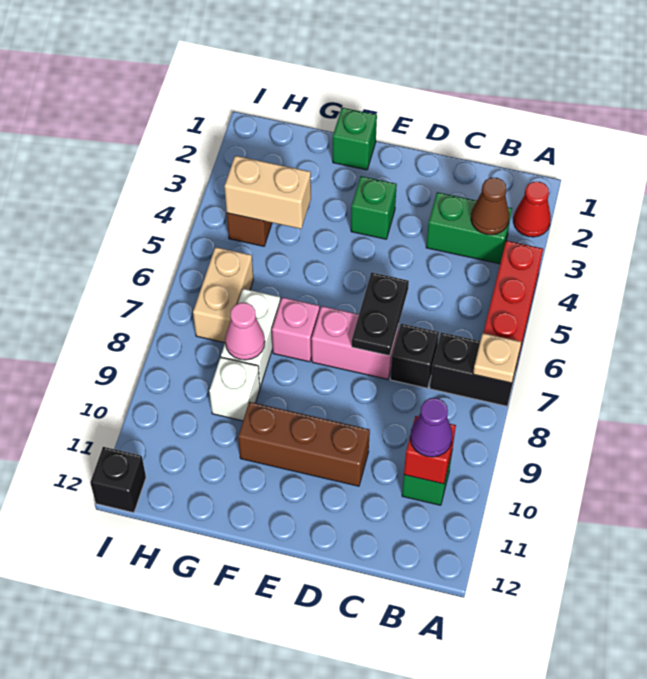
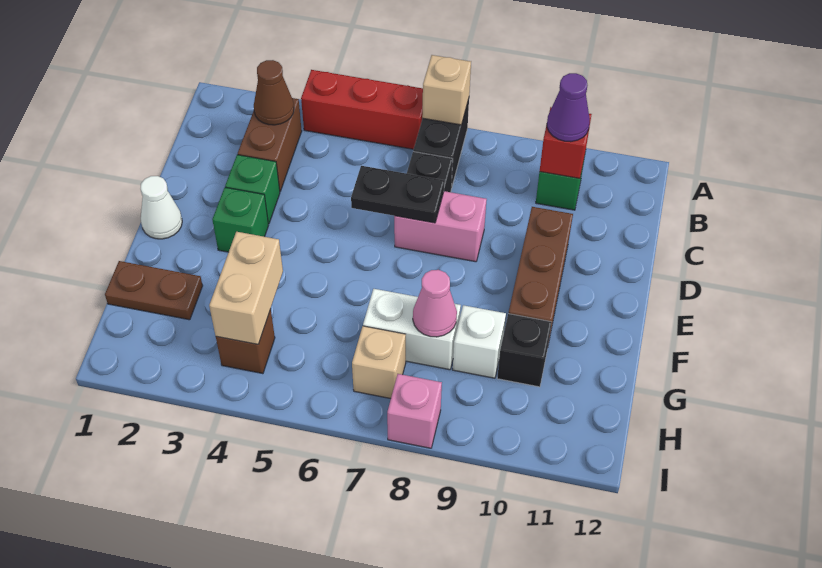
red 1x1 cone [513,182,551,237] -> none
tan 1x1 plate [473,333,521,383] -> tan 1x1 brick [422,55,471,125]
green 1x2 brick [426,192,512,264] -> brown 1x2 brick [238,98,302,191]
pink 1x2 brick [312,306,399,379] -> pink 1x2 brick turned to [394,191,487,262]
none -> white 1x1 cone [141,176,182,239]
green 1x1 brick [333,108,377,170] -> green 1x1 brick moved to [225,155,280,224]
pink 1x1 brick [272,297,320,362] -> pink 1x1 brick moved to [387,374,442,448]
none -> brown 1x2 plate [105,261,203,320]
tan 1x2 brick [193,247,253,343] -> tan 1x1 brick [352,326,406,399]
black 1x1 brick [90,447,146,513] -> black 1x1 brick moved to [497,314,552,387]

